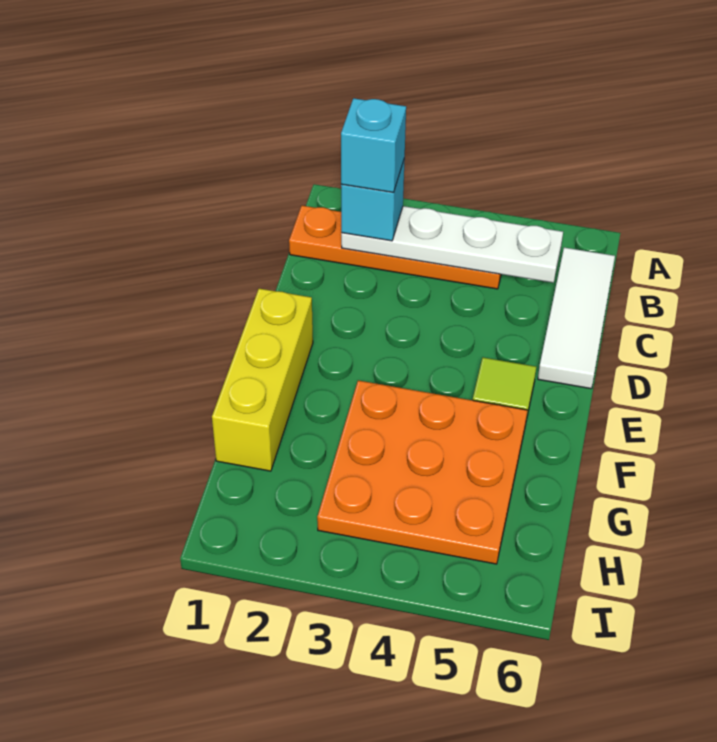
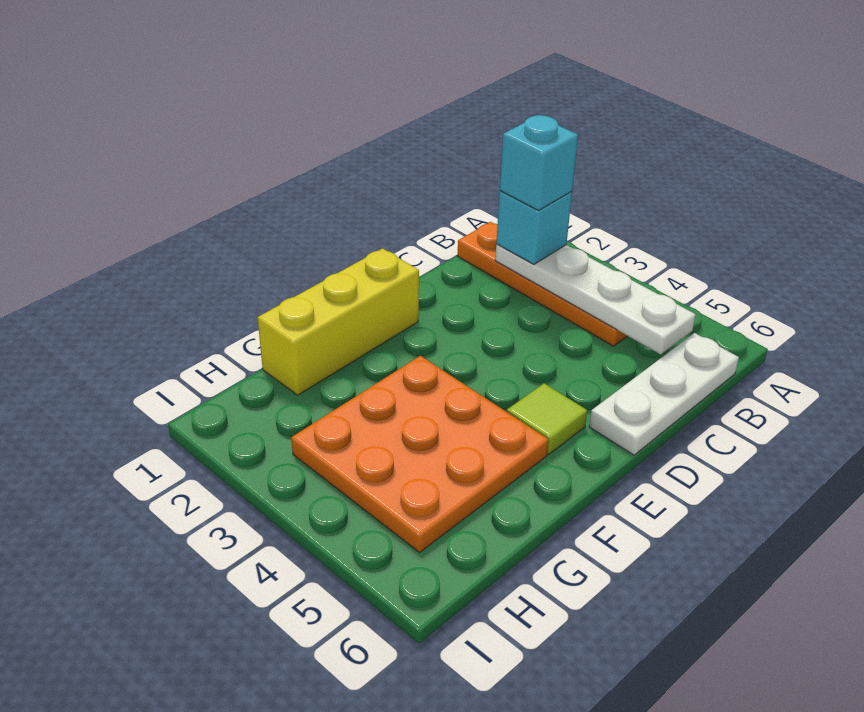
white 1x3 tile [538,248,615,389] -> white 1x3 plate [589,333,739,455]

